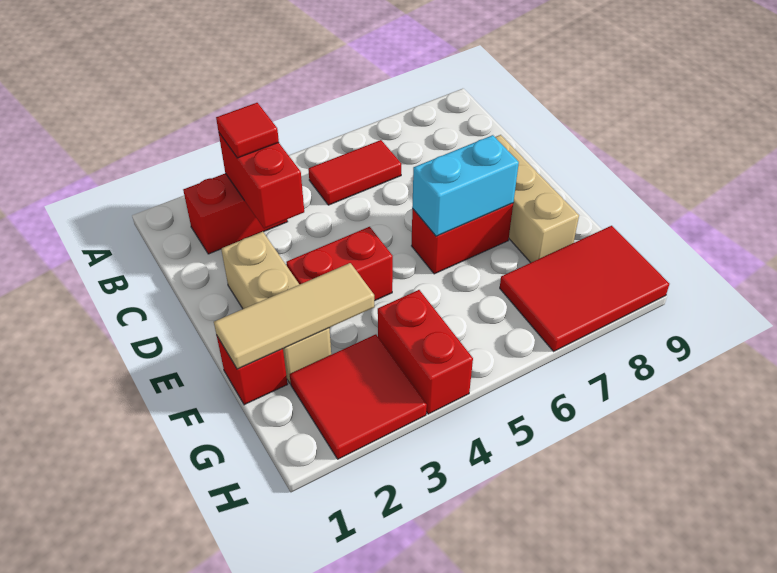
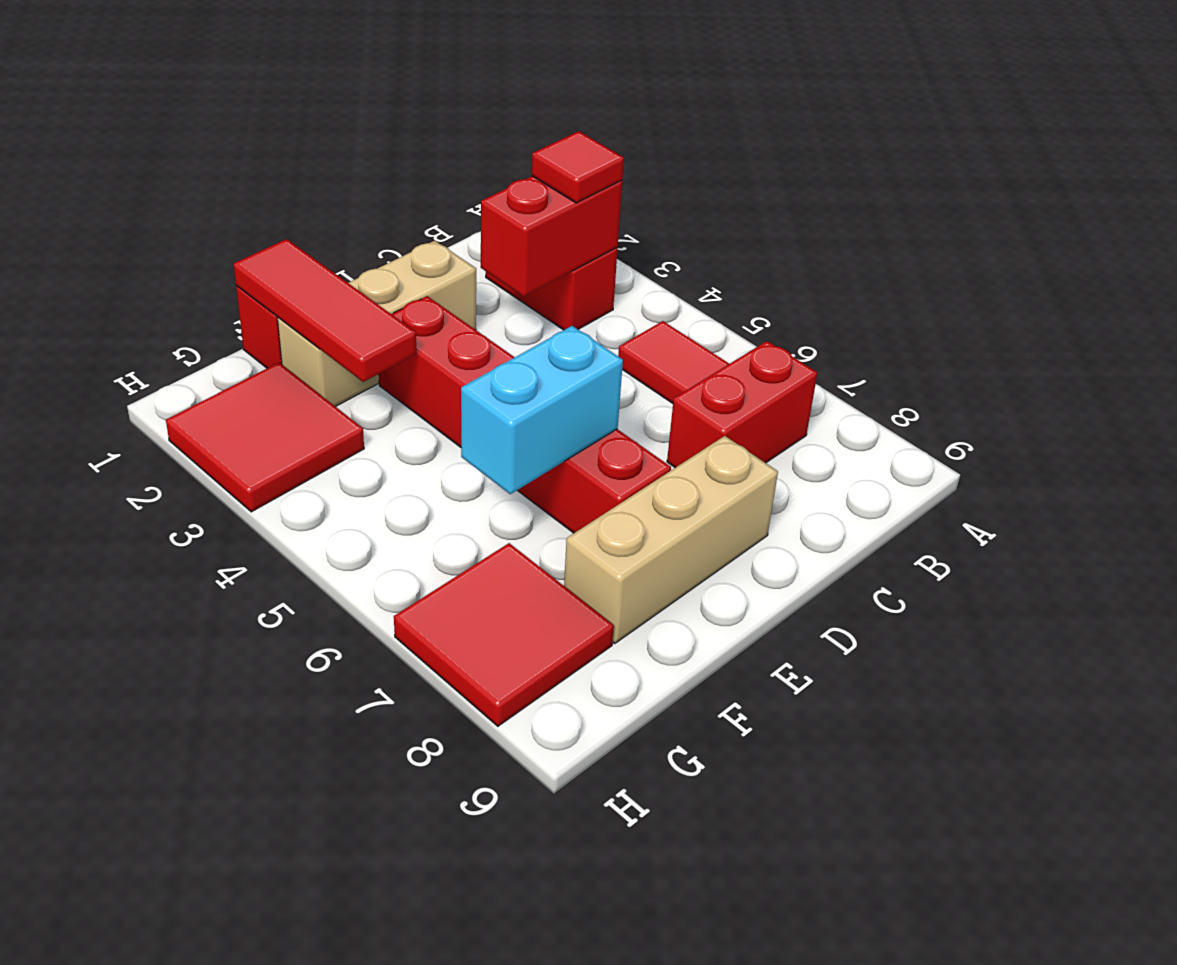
cyan 1x2 brick [412,135,519,236] -> cyan 1x2 brick turned to [461,326,623,494]
tan 1x3 tile [214,263,374,369] -> red 1x3 tile [234,239,416,382]
red 1x2 brick [378,290,473,414] -> red 1x2 brick moved to [667,341,817,468]
red 2x3 tile [500,226,669,351] -> red 2x2 tile [394,543,614,726]

